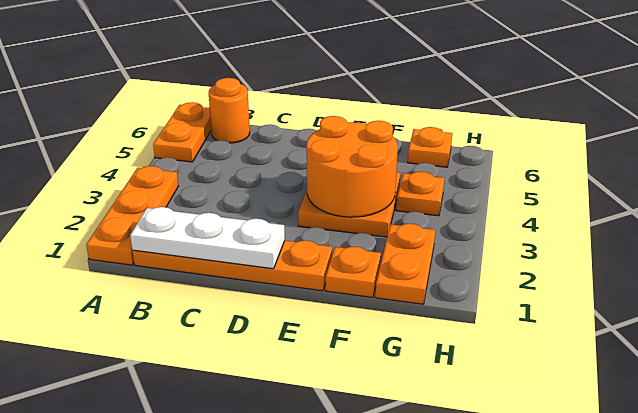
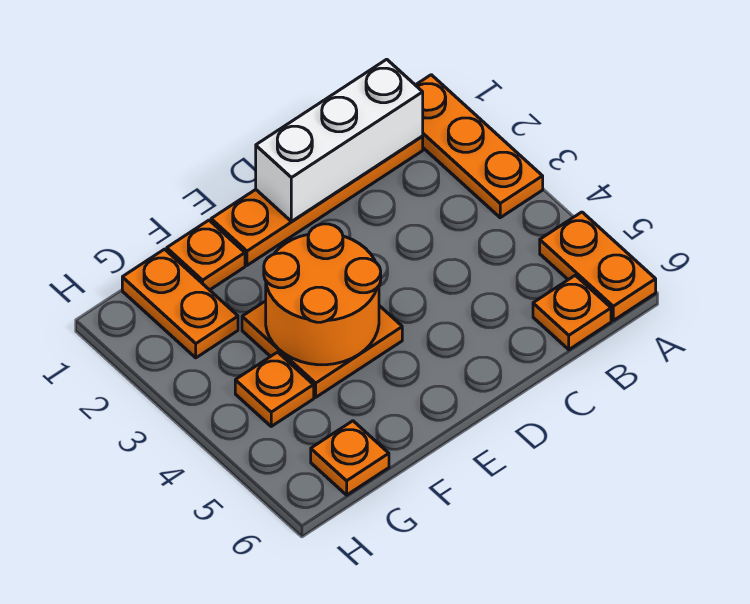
white 1x3 plate [130,207,285,269] -> white 1x3 brick [256,59,423,221]
orange 1x1 round brick [209,78,250,143] -> orange 1x1 plate [533,275,611,350]

